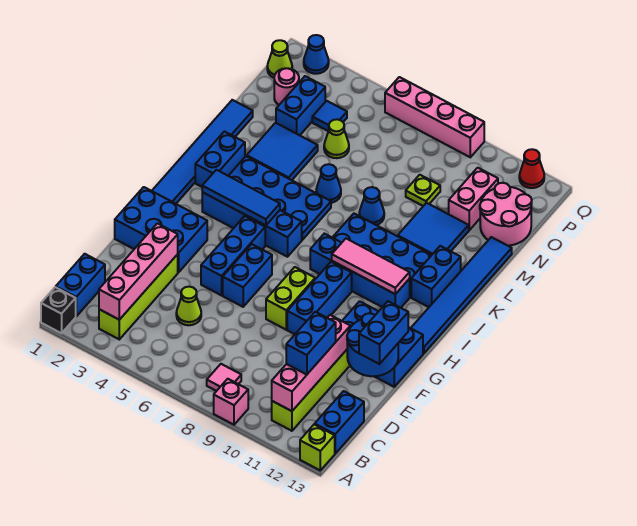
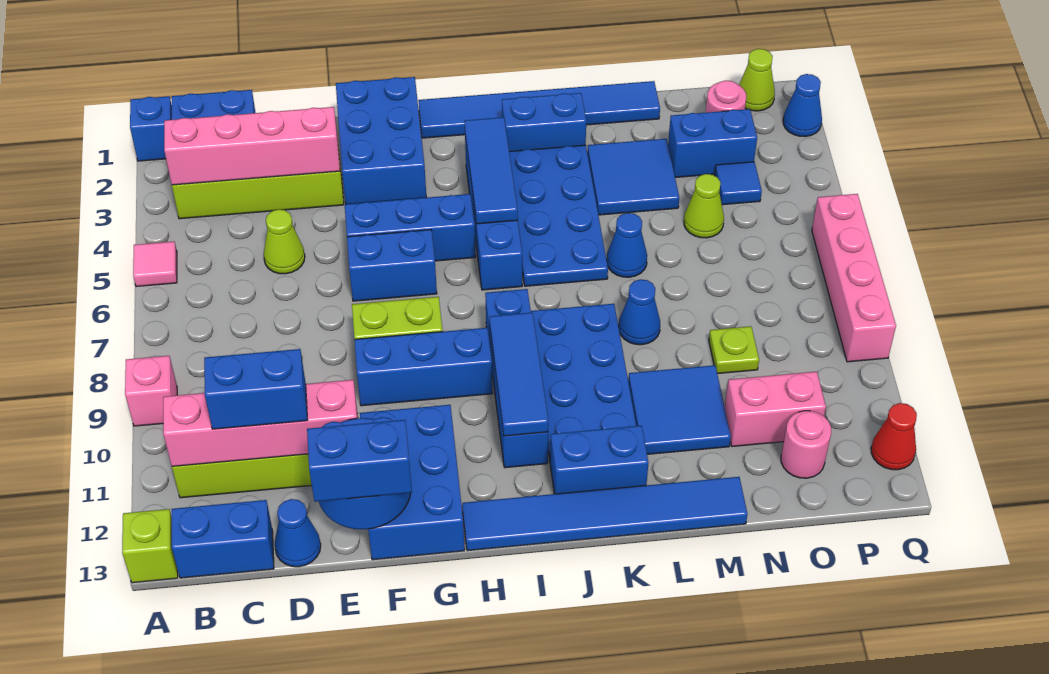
black 1x1 brick [41,287,76,333] -> blue 1x1 brick [130,96,172,161]
pink 1x1 tile [207,364,241,391] -> pink 1x1 tile moved to [133,241,177,287]
none -> blue 1x1 cone [275,499,321,567]
pink 1x3 tile [332,239,410,294] -> blue 1x3 tile [490,313,549,436]
pink 2x2 round brick [480,183,532,246] -> pink 1x1 round brick [781,411,831,478]

